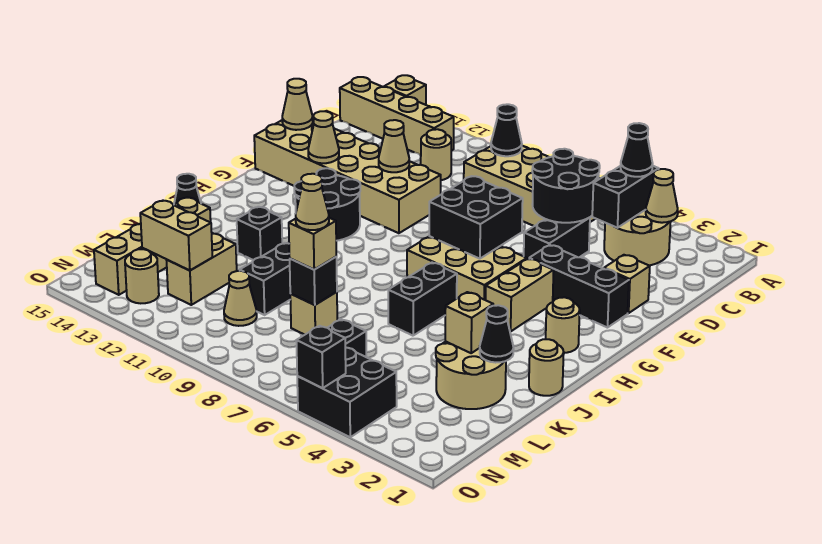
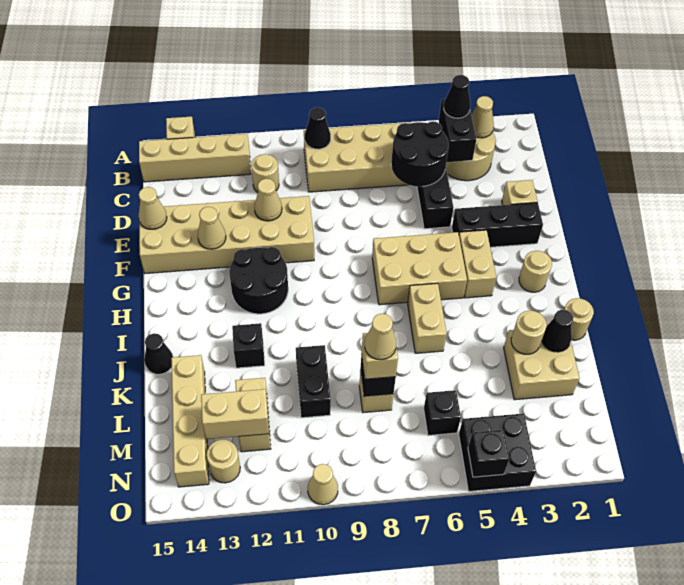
black 2x2 brick [429,176,523,259] -> none
black 1x2 brick [388,263,457,336] -> tan 1x2 brick [408,283,447,353]
tan 2x2 round brick [436,341,506,409] -> tan 2x2 brick [504,330,579,400]
tan 1x1 brick [445,292,493,353] -> tan 1x1 round brick [511,311,547,354]
tan 1x1 cone [224,271,257,326] -> tan 1x1 cone moved to [308,464,338,505]

